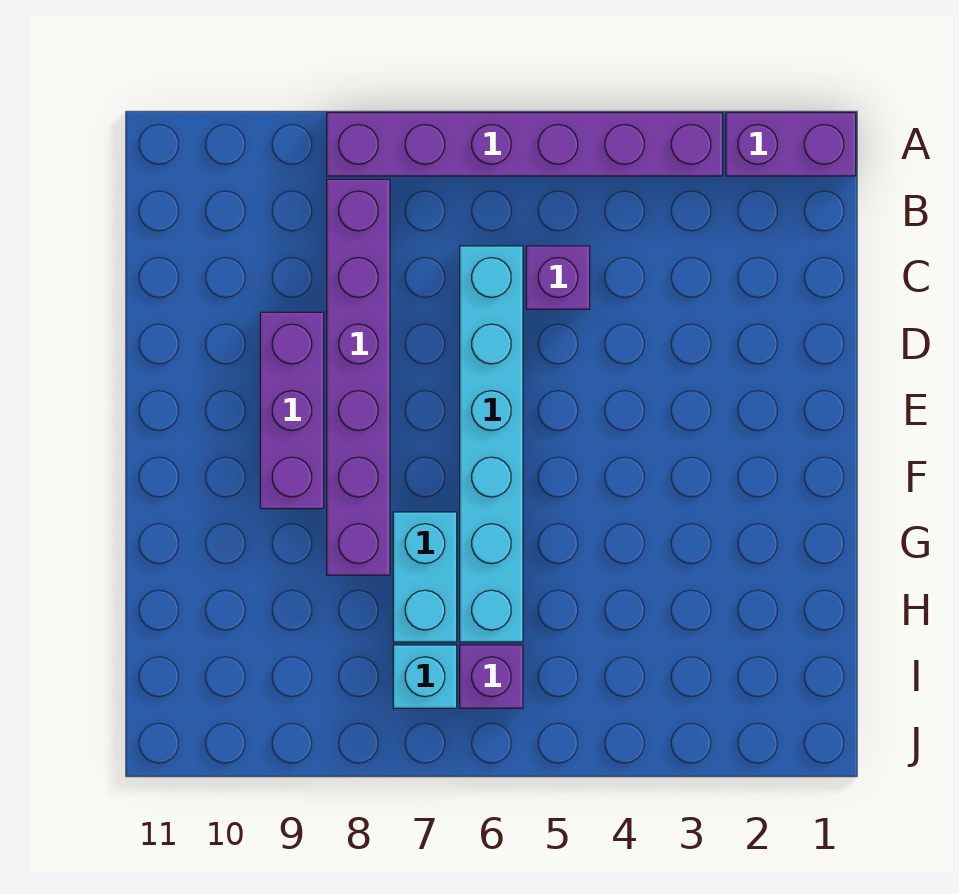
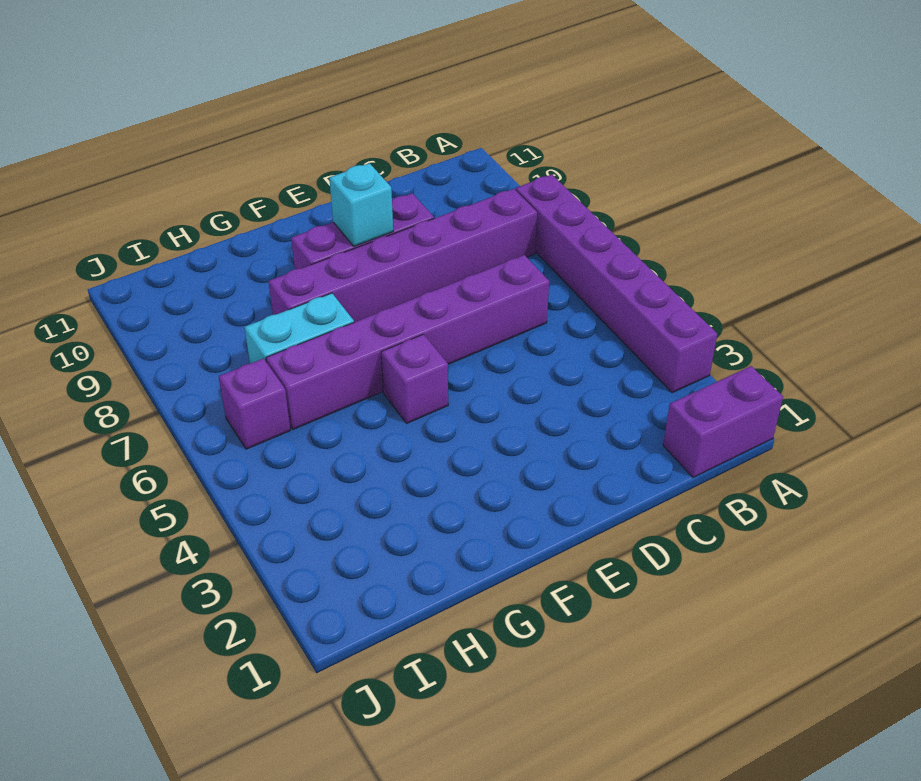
purple 1x2 brick [726,113,856,176] -> purple 1x2 brick turned to [663,366,783,477]
purple 1x1 brick [526,246,590,309] -> purple 1x1 brick moved to [381,334,448,423]
cyan 1x6 brick [460,246,523,642] -> purple 1x6 brick [266,255,549,429]
cyan 1x1 brick [393,645,457,708] -> cyan 1x1 brick moved to [329,163,393,246]

